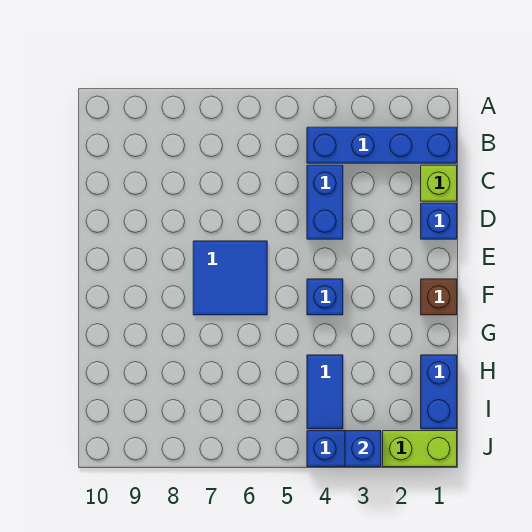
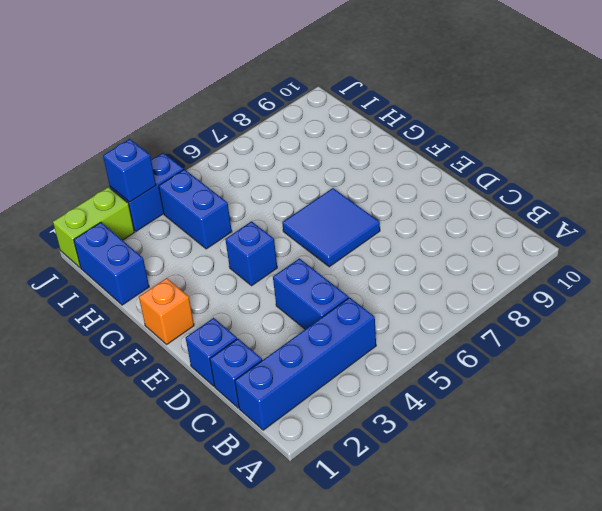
lime 1x1 brick [421,165,457,201] -> blue 1x1 brick [210,339,262,408]
brown 1x1 brick [421,279,457,315] -> orange 1x1 brick [139,278,194,344]
blue 1x2 tile [307,355,343,429] -> blue 1x2 brick [159,169,232,249]

